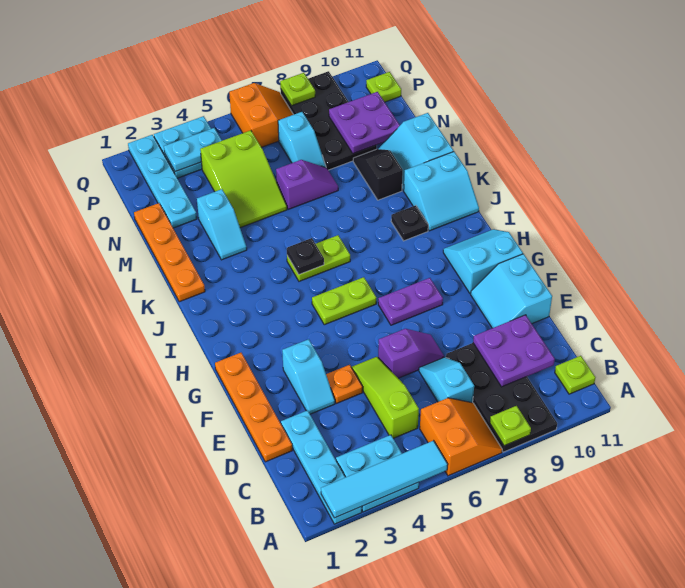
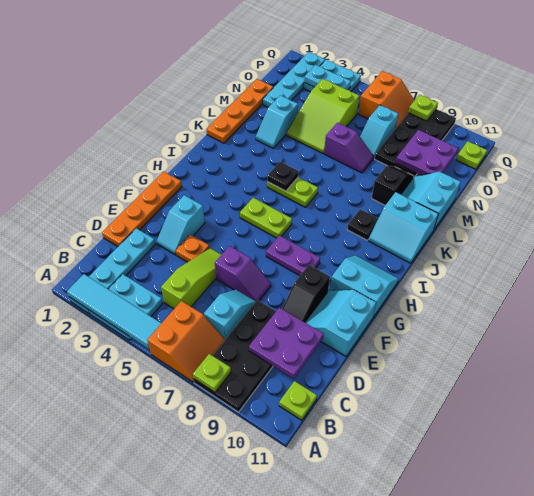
none -> black 1x2 slope [282,265,330,322]

